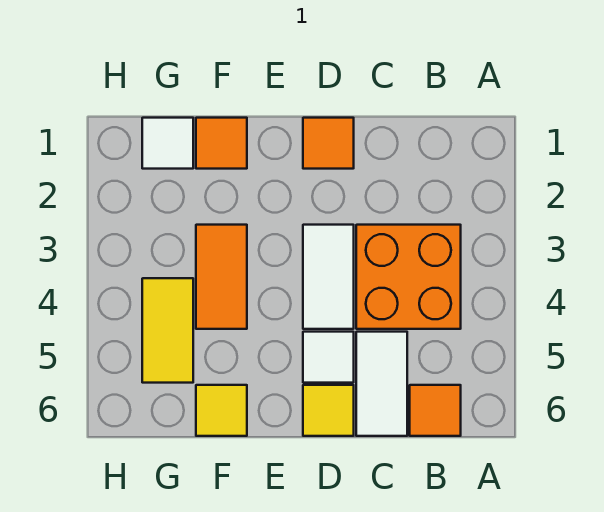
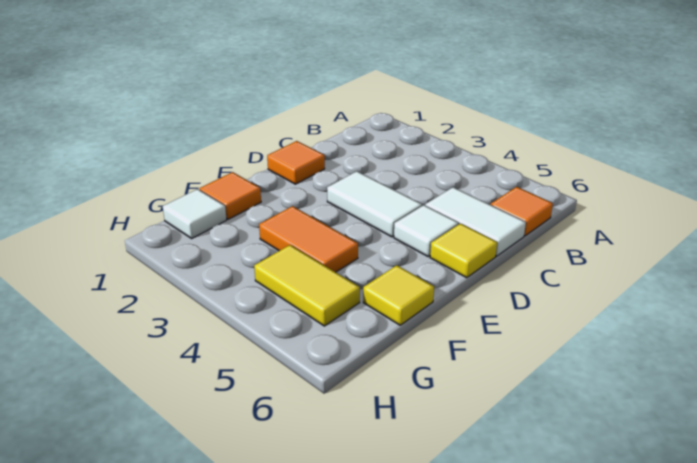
orange 2x2 brick [356,225,461,329] -> none

